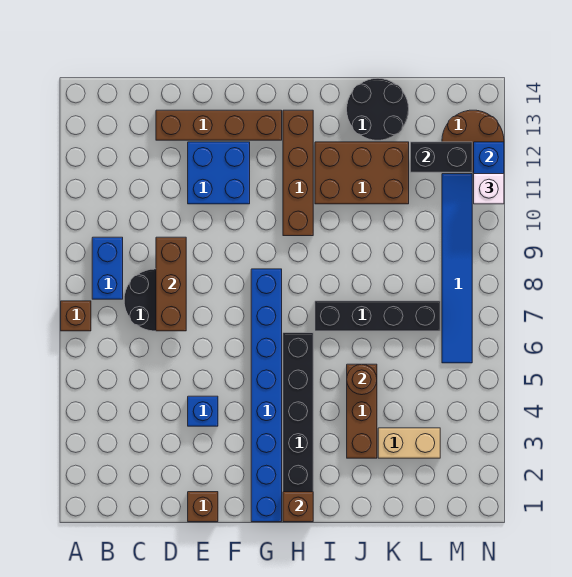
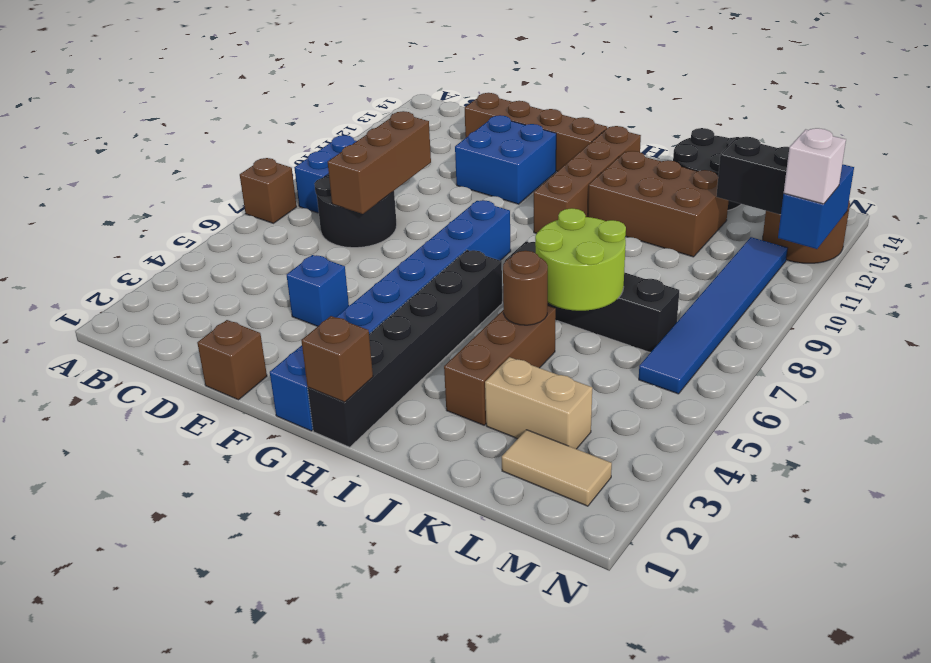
none -> lime 2x2 round brick [535,208,626,311]
none -> tan 1x2 tile [502,430,612,506]

